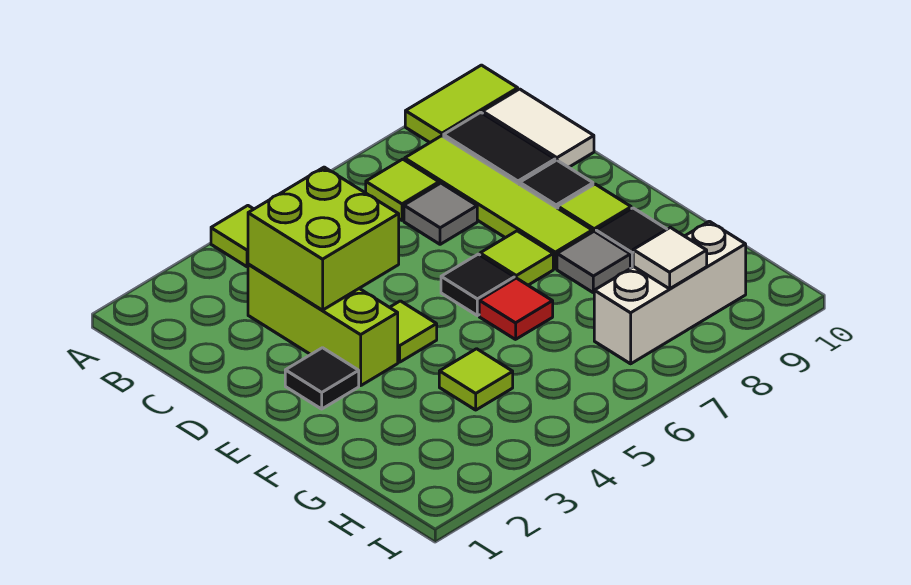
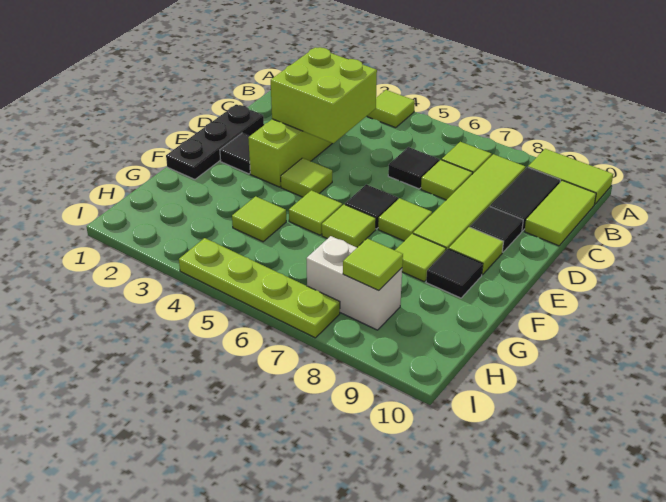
white 1x2 tile [483,89,594,167] -> lime 1x2 tile [524,180,596,246]
none -> black 1x1 tile [388,147,439,189]
grey 1x1 tile [404,183,477,244] -> lime 1x1 tile [421,160,473,200]
none -> black 1x3 plate [166,104,264,179]
none -> lime 1x1 tile [289,190,342,235]
red 1x1 tile [479,278,553,339] -> lime 1x1 tile [322,204,376,247]
grey 1x1 tile [557,231,630,293] -> lime 1x1 tile [395,234,446,282]
white 1x3 brick [594,221,746,364] -> white 1x2 brick [306,236,402,330]
white 1x1 tile [633,227,707,289] -> lime 1x1 tile [343,238,403,290]
none -> lime 1x4 plate [179,238,340,338]

